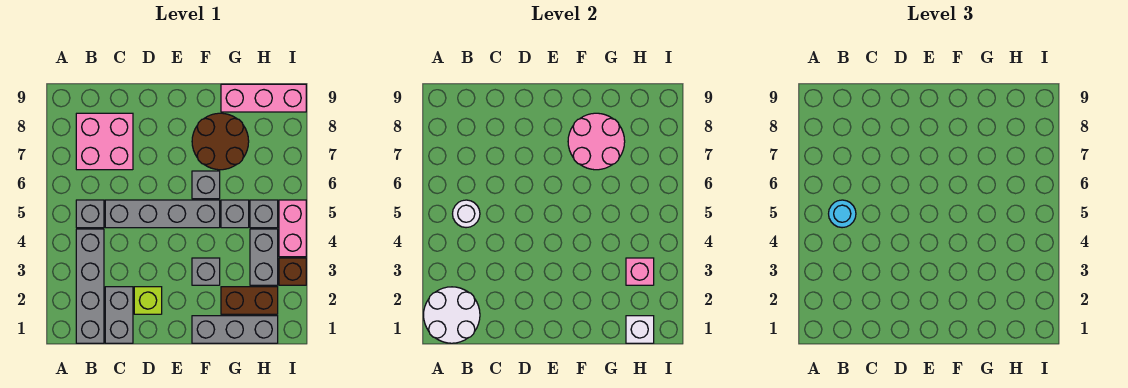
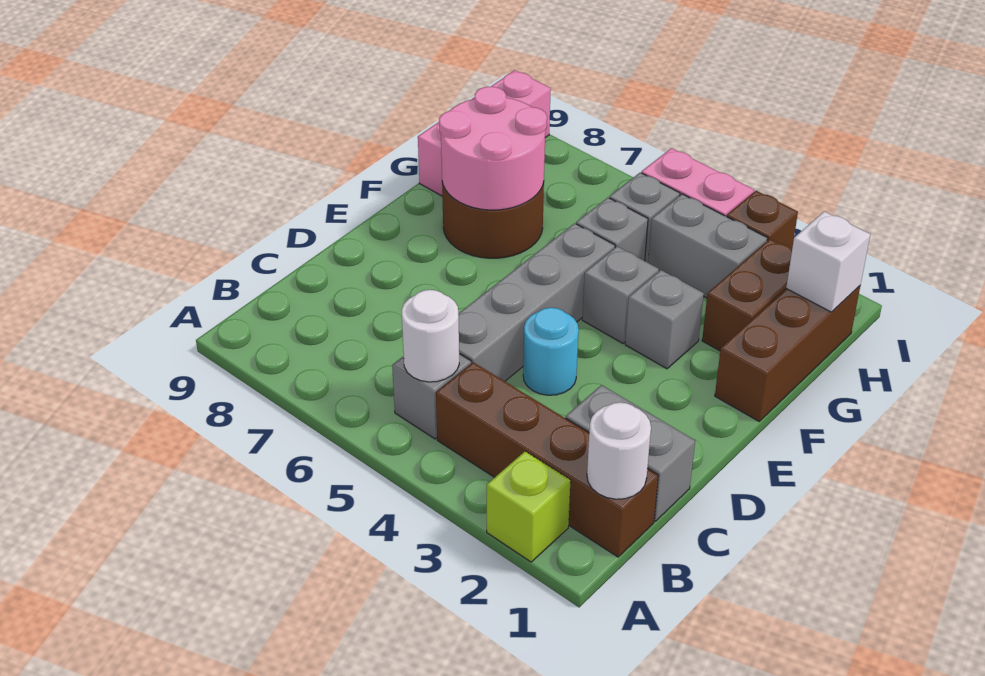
white 2x2 round brick [424,287,480,343] -> white 1x1 round brick [587,402,651,499]
grey 1x4 brick [76,229,104,343] -> brown 1x4 brick [436,362,658,557]
cyan 1x1 round brick [829,200,856,228] -> cyan 1x1 round brick moved to [523,308,579,395]
pink 2x2 brick [76,113,133,170] -> none
lime 1x1 brick [134,287,162,314] -> lime 1x1 brick moved to [487,451,571,562]
grey 1x3 brick [192,316,278,343] -> brown 1x3 brick [715,286,860,421]
grey 1x1 brick [192,171,220,199] -> grey 1x1 brick moved to [582,246,659,343]
pink 1x1 brick [626,258,654,285] -> none

